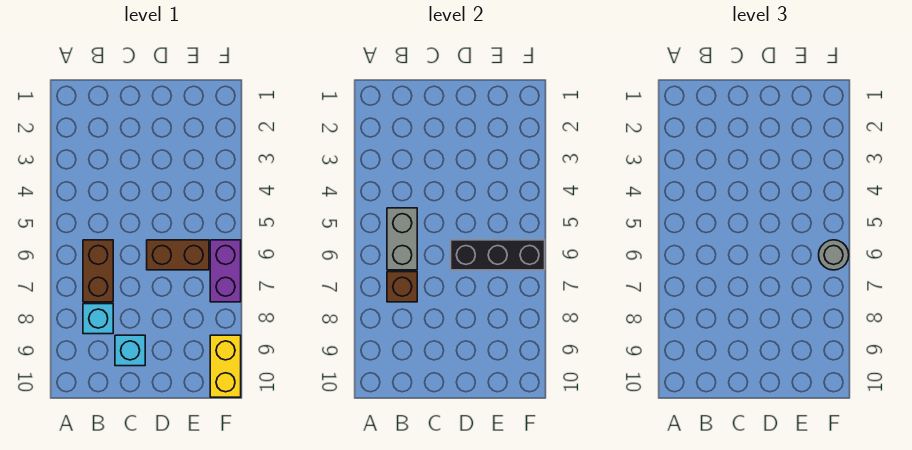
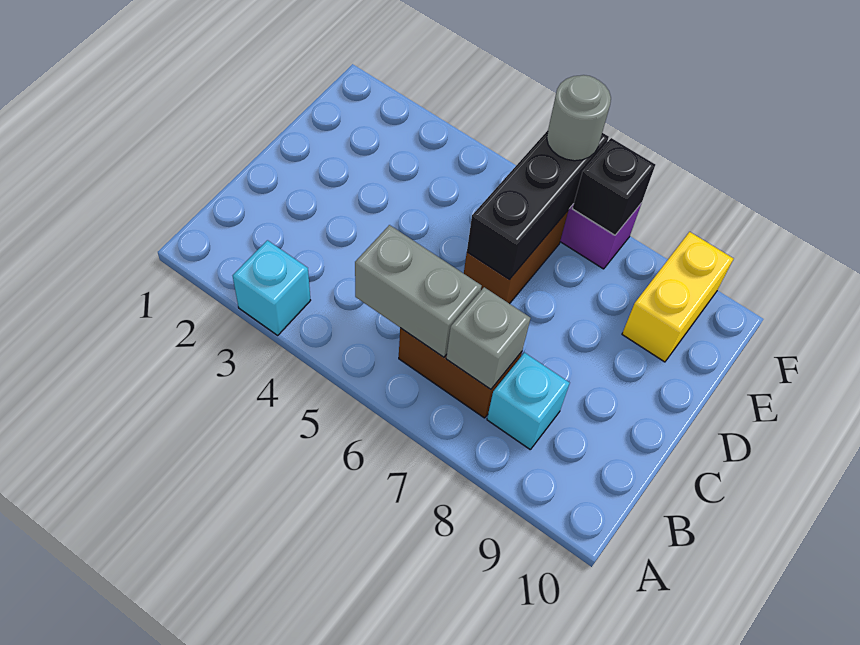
brown 1x1 brick [387,272,417,302] -> grey 1x1 brick [446,287,531,389]
cyan 1x1 brick [115,335,145,366] -> cyan 1x1 brick moved to [233,240,311,335]
none -> black 1x1 brick [572,138,655,235]
yellow 1x2 brick [210,335,241,397] -> yellow 1x2 brick turned to [622,232,733,362]

